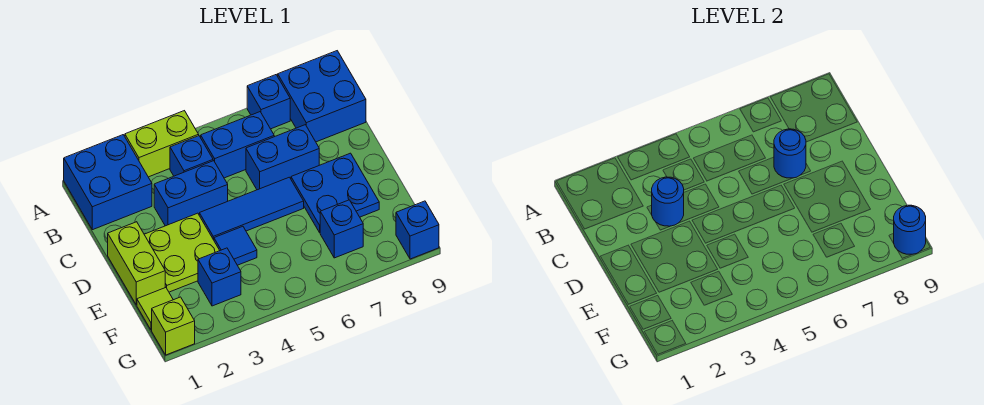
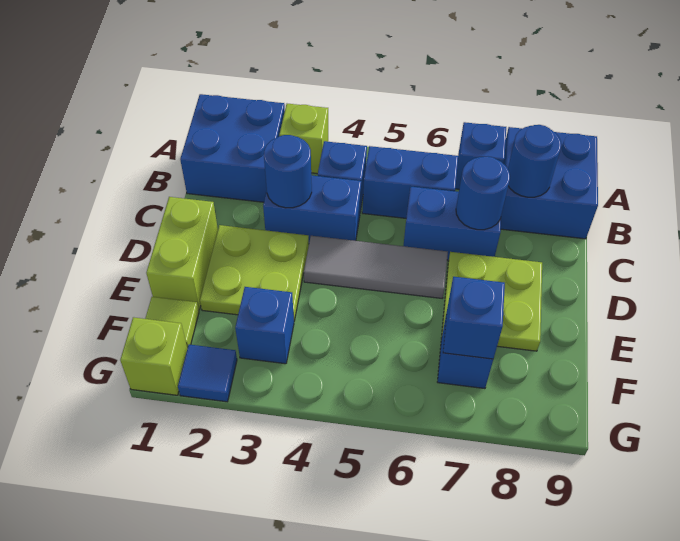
lime 1x2 brick [125,111,199,177] -> lime 1x1 brick [279,104,328,174]
blue 1x3 tile [199,177,304,240] -> grey 1x3 tile [304,236,448,298]
blue 2x2 plate [291,153,379,233] -> lime 2x2 plate [442,252,542,351]
blue 1x1 tile [214,226,257,265] -> blue 1x1 tile moved to [178,344,237,402]
blue 1x1 brick [396,201,439,259] -> blue 1x1 brick moved to [443,277,505,359]
blue 1x1 round brick [894,205,926,254] -> blue 1x1 round brick moved to [508,125,561,197]

